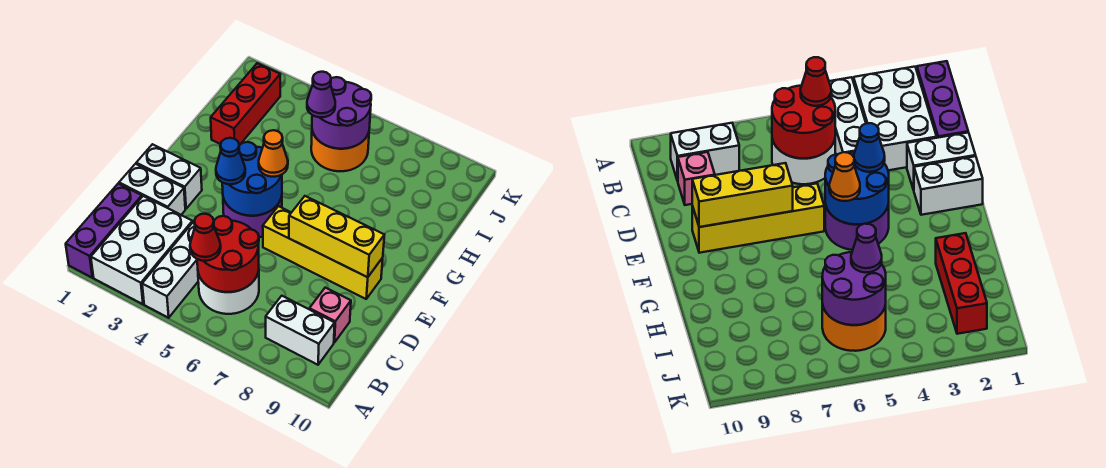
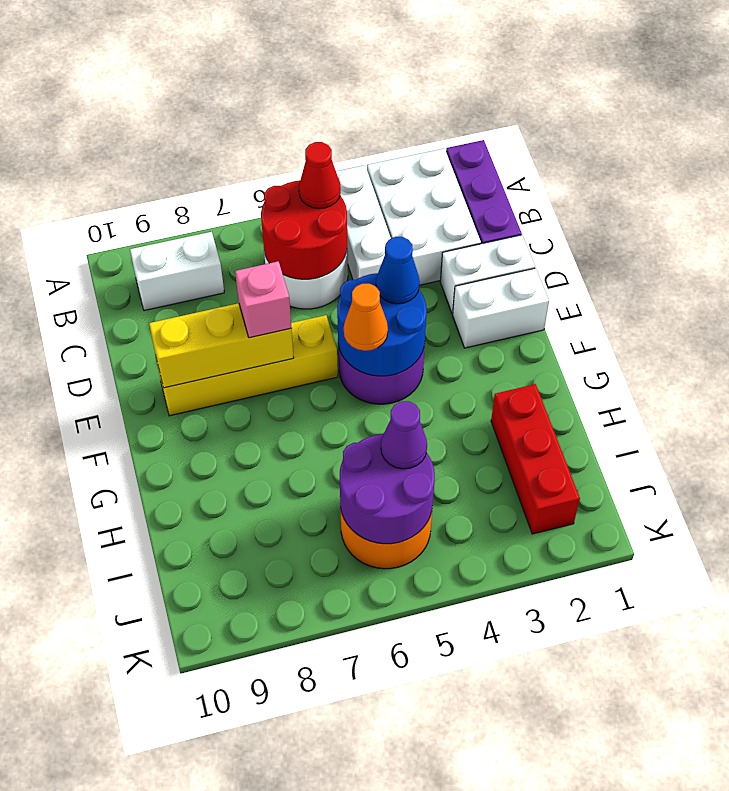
pink 1x1 brick [309,288,351,343] -> pink 1x1 brick moved to [235,262,291,338]

